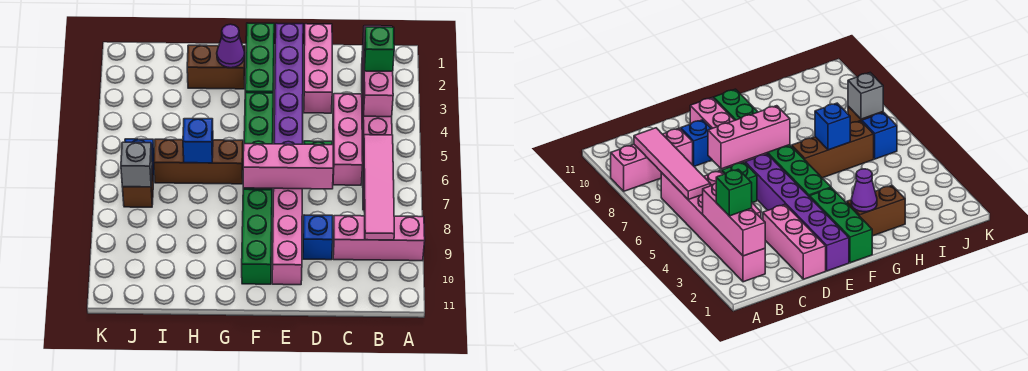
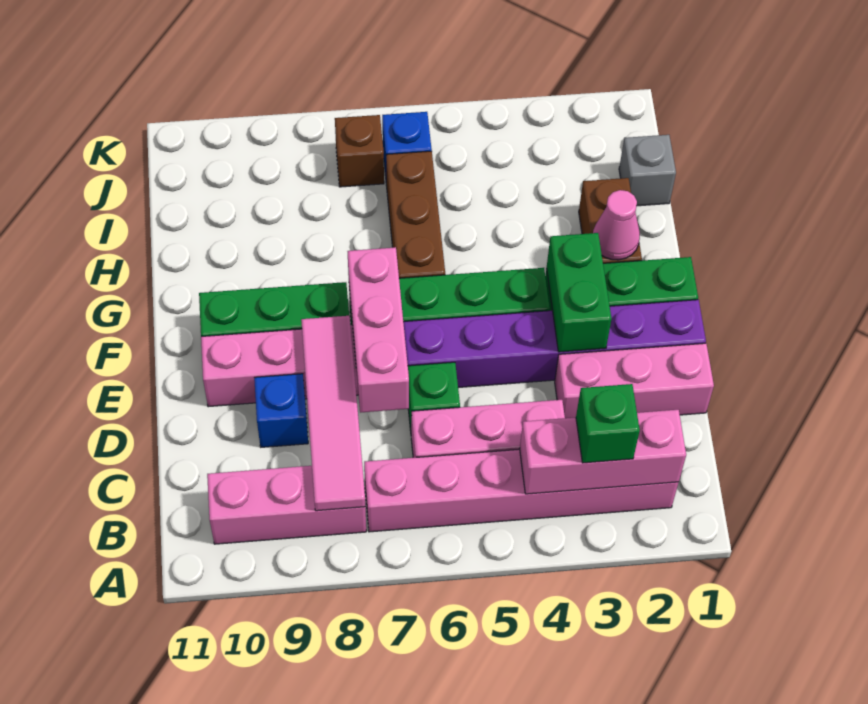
pink 1x3 brick [333,216,425,261] -> pink 1x3 brick turned to [207,466,366,544]
pink 1x4 tile [364,135,394,240] -> pink 1x4 tile turned to [301,316,365,511]
none -> green 1x2 brick [547,233,611,352]
purple 1x1 cone [217,24,245,68] -> pink 1x1 cone [593,190,640,260]
blue 1x1 brick [183,119,213,163] -> none
grey 1x1 brick [121,142,152,187] -> grey 1x1 brick moved to [619,135,676,206]

